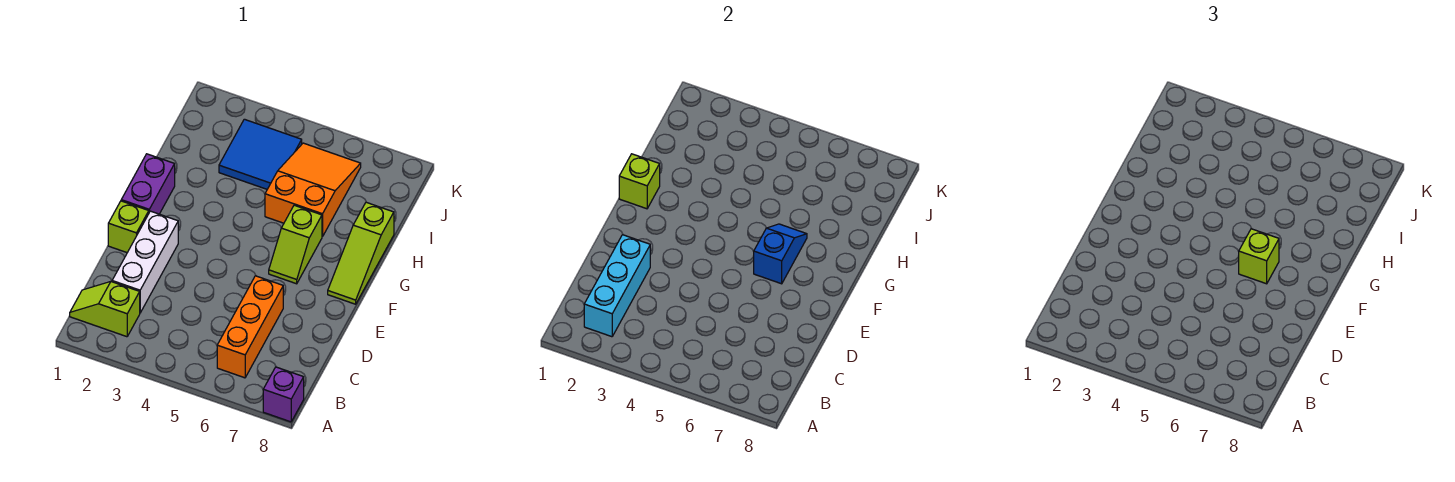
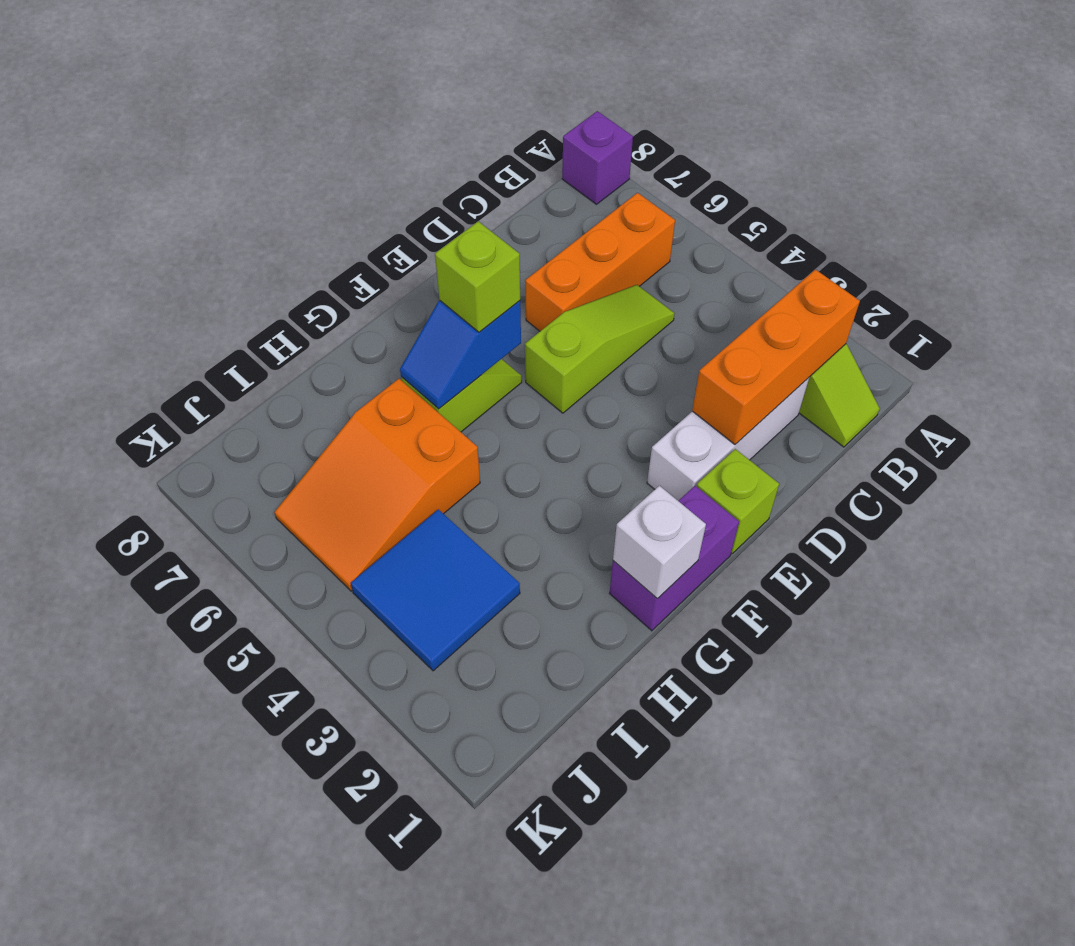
cyan 1x3 brick [584,235,650,337] -> orange 1x3 brick [692,269,860,444]
lime 1x3 slope [328,202,394,304] -> lime 1x3 slope moved to [525,285,675,413]
lime 1x1 brick [619,154,660,209] -> white 1x1 brick [613,486,706,598]

